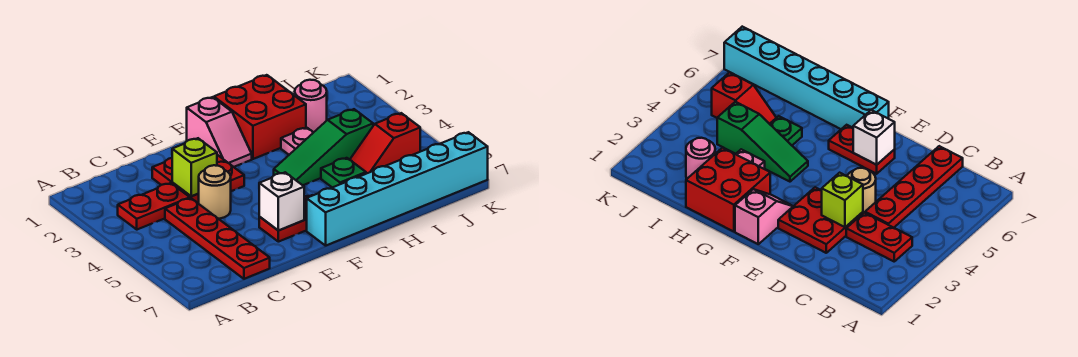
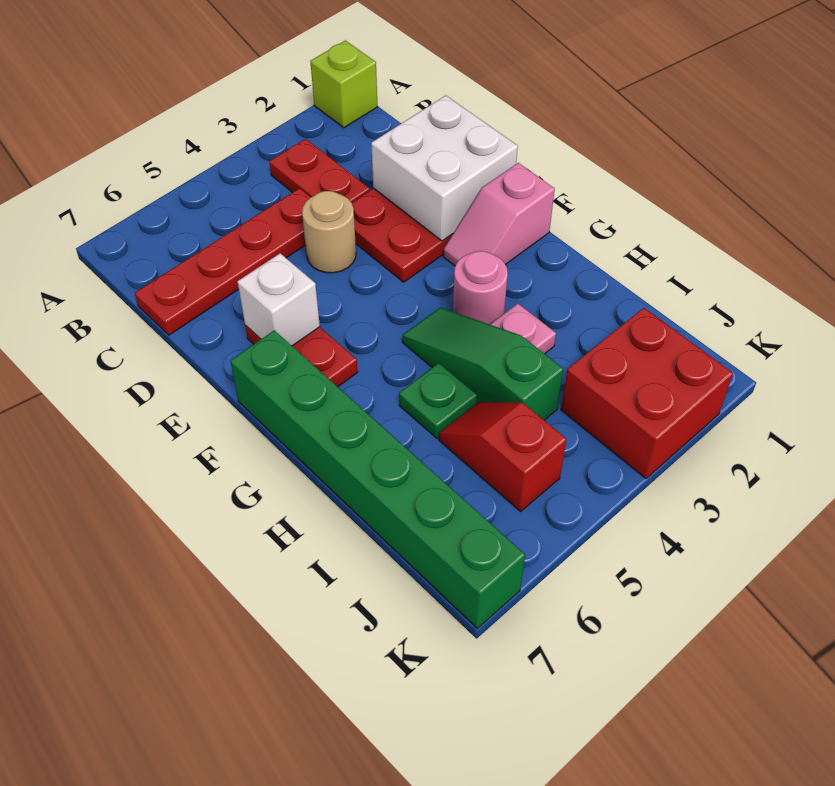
none -> white 2x2 brick [371,96,518,241]
lime 1x1 brick [172,138,217,196] -> lime 1x1 brick moved to [310,40,377,128]
cyan 1x6 brick [307,132,488,246] -> green 1x6 brick [230,330,525,628]
red 2x2 brick [214,75,306,159] -> red 2x2 brick moved to [561,308,733,478]
pink 1x1 round brick [295,80,327,132] -> pink 1x1 round brick moved to [453,251,508,324]

